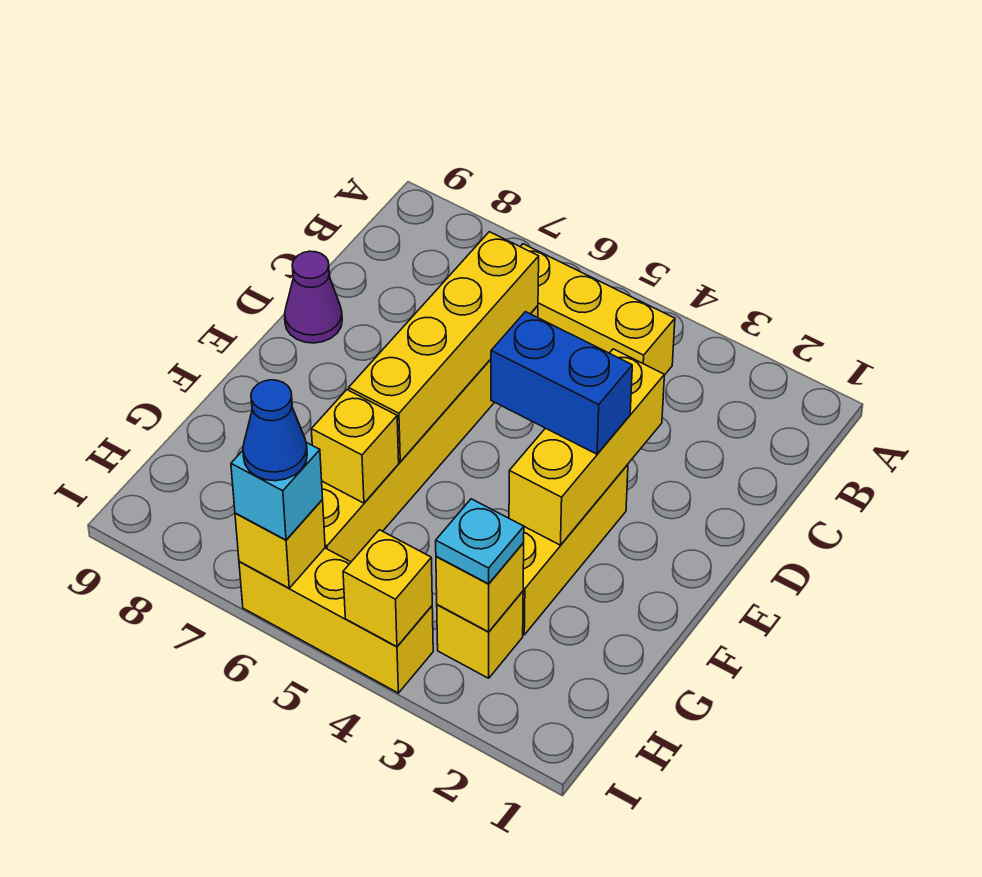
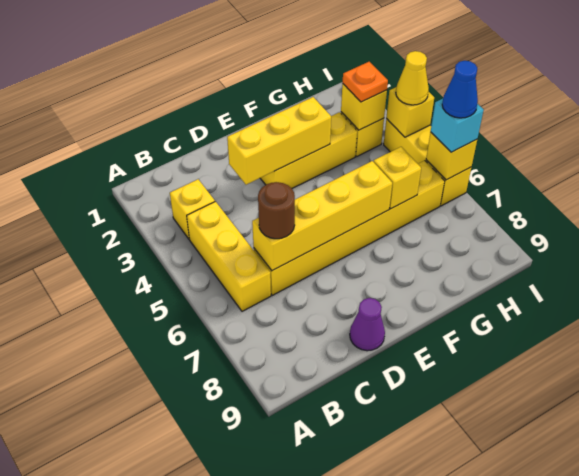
none -> yellow 1x1 brick [170,179,215,239]
none -> brown 1x1 round brick [258,182,295,239]
blue 1x2 brick [491,312,632,454] -> none
cyan 1x1 plate [436,499,524,584] -> orange 1x1 plate [343,62,388,102]
none -> yellow 1x1 cone [396,51,429,105]

